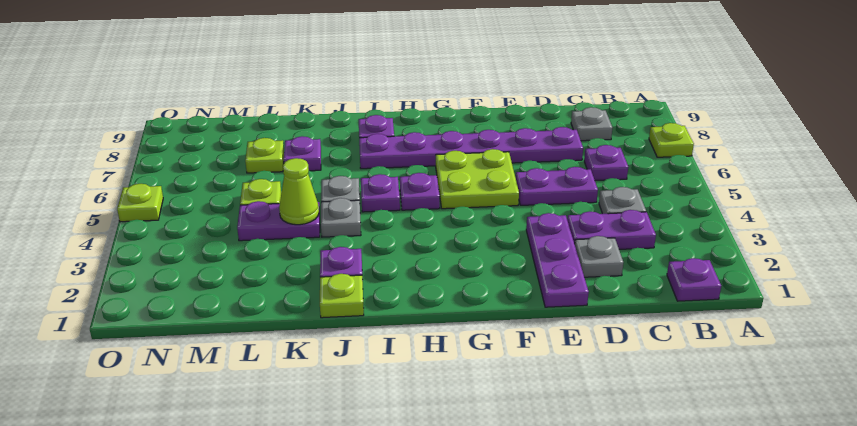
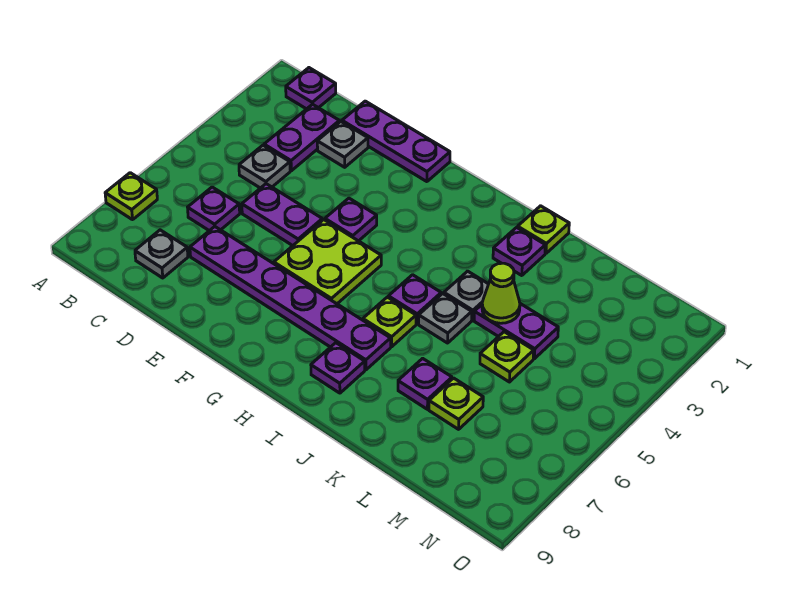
purple 1x2 plate [567,210,656,249] -> purple 1x2 plate turned to [264,104,339,171]
purple 1x3 plate [526,213,589,307] -> purple 1x3 plate turned to [342,101,450,182]
purple 1x1 plate [400,173,440,210] -> purple 1x1 plate moved to [325,198,377,241]
lime 1x1 plate [117,184,163,222] -> lime 1x1 plate moved to [363,297,416,347]

